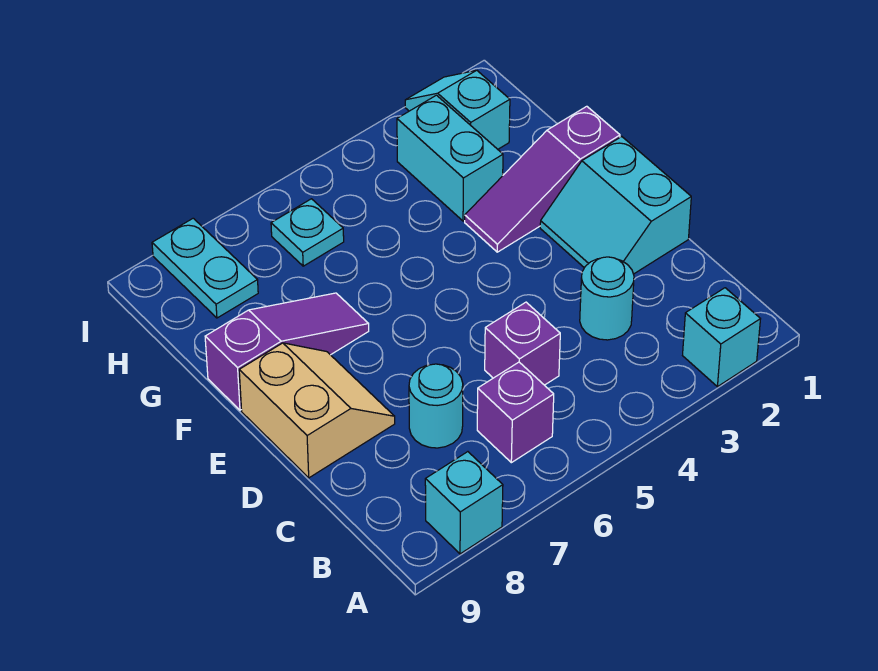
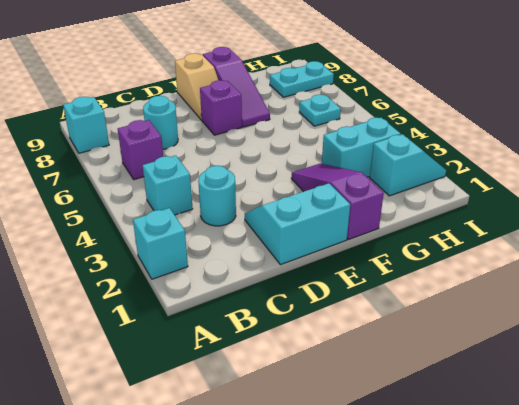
none -> cyan 1x1 brick [143,155,193,215]
purple 1x1 brick [485,302,560,385] -> purple 1x1 brick moved to [200,80,242,135]
tan 2x2 slope [239,343,395,478] -> tan 1x2 slope [175,53,218,120]

